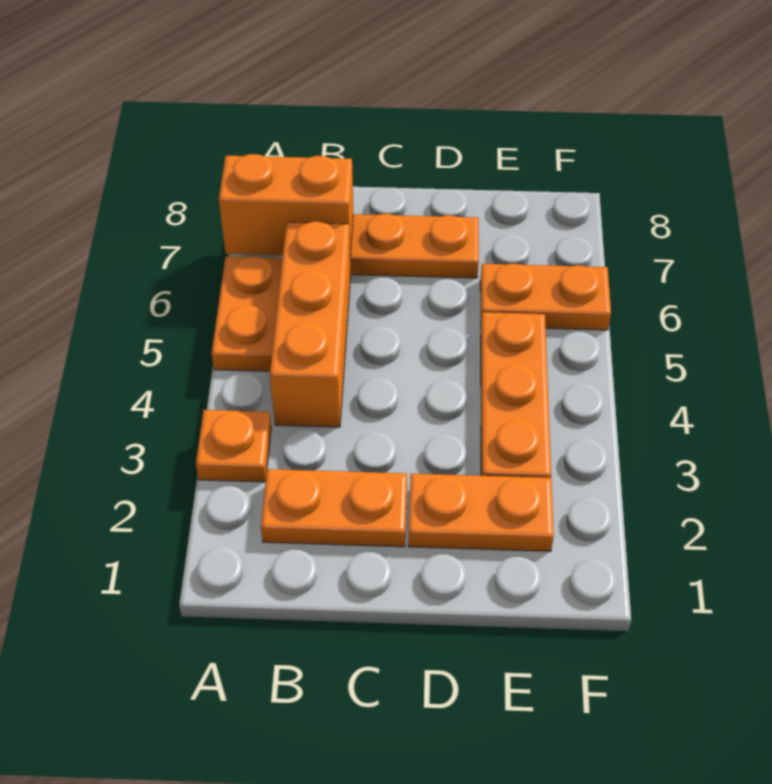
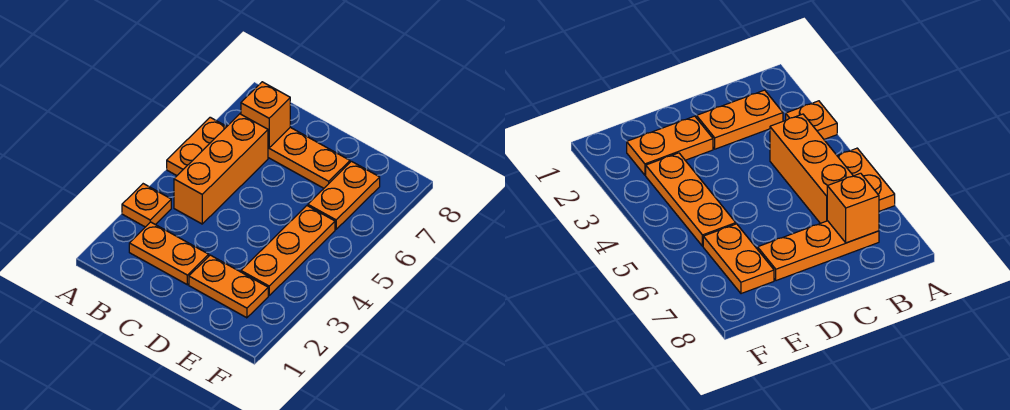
orange 1x2 brick [219,154,353,255] -> orange 1x1 brick [241,82,290,148]
orange 1x2 plate [480,264,611,330] -> orange 1x2 plate turned to [308,161,380,229]

